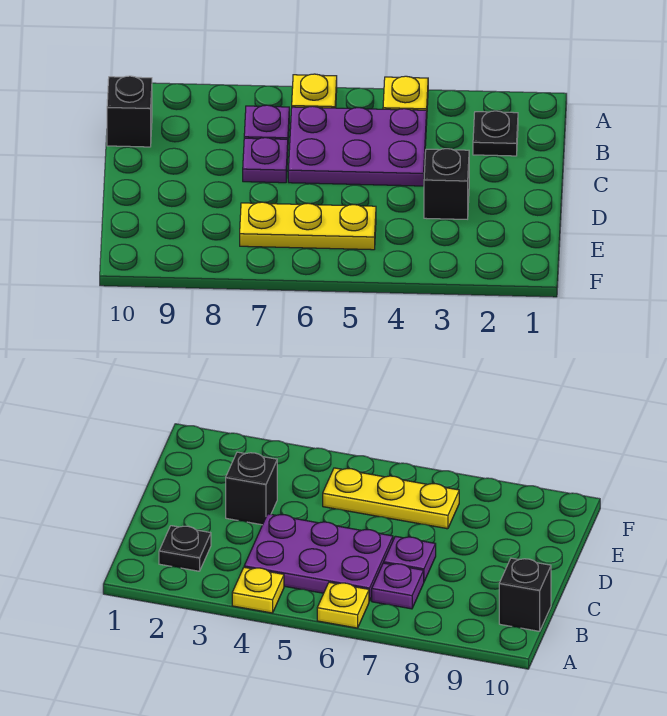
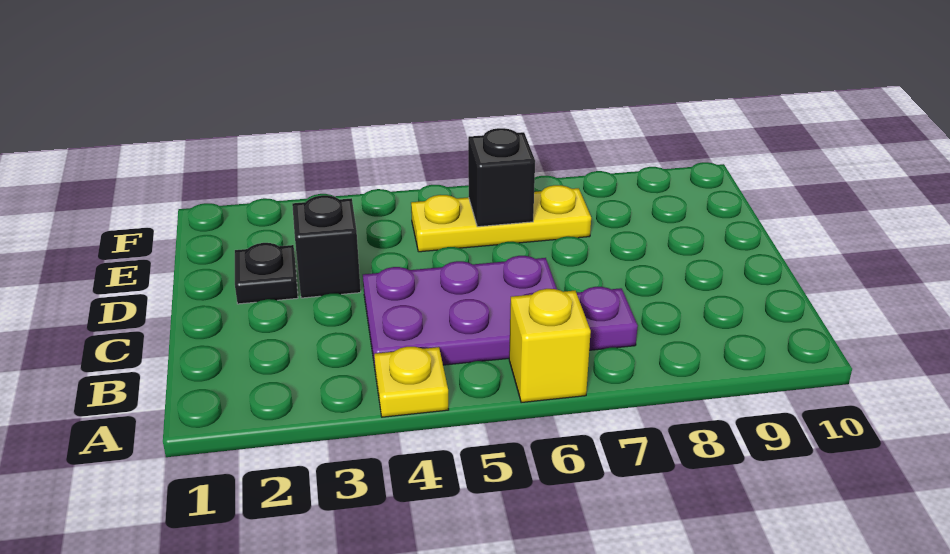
yellow 1x1 plate [292,74,337,108] -> yellow 1x1 brick [509,289,591,403]
black 1x1 plate [473,111,518,156] -> black 1x1 plate moved to [235,243,298,304]
black 1x1 brick [107,76,152,147] -> black 1x1 brick moved to [468,128,535,227]
purple 1x1 plate [243,138,288,183] -> none

